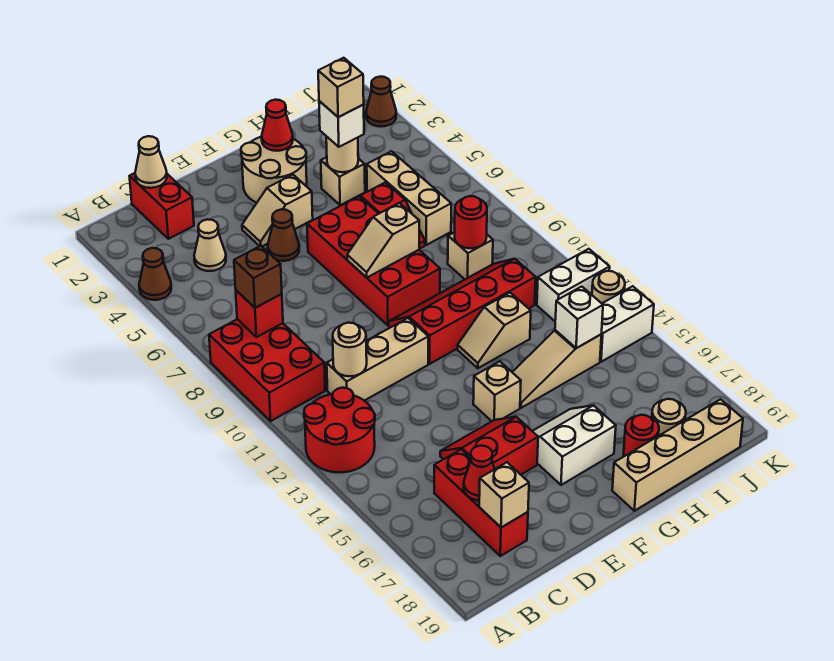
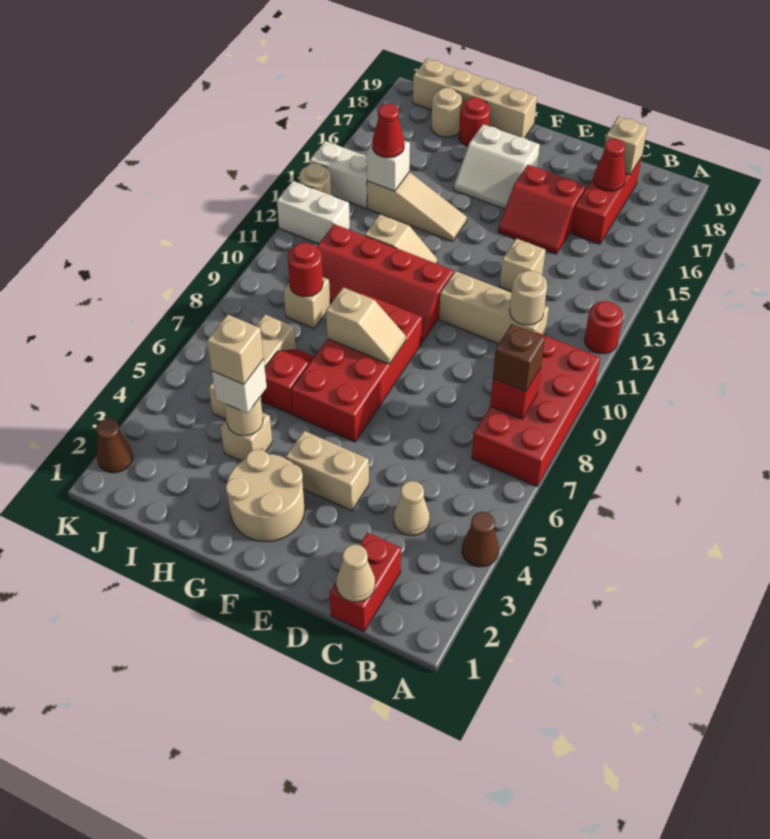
red 2x3 brick [209,319,325,421] -> red 2x4 brick [472,332,600,486]
red 2x2 round brick [304,388,375,473] -> red 1x1 round brick [585,301,623,354]
tan 1x2 slope [242,175,313,246] -> tan 1x2 brick [286,431,369,511]
brown 1x1 cone [268,209,299,261] -> none
tan 1x1 brick [473,361,521,421] -> tan 1x1 brick moved to [500,238,546,291]
red 1x1 cone [262,100,293,151] -> red 1x1 cone moved to [372,104,404,158]

